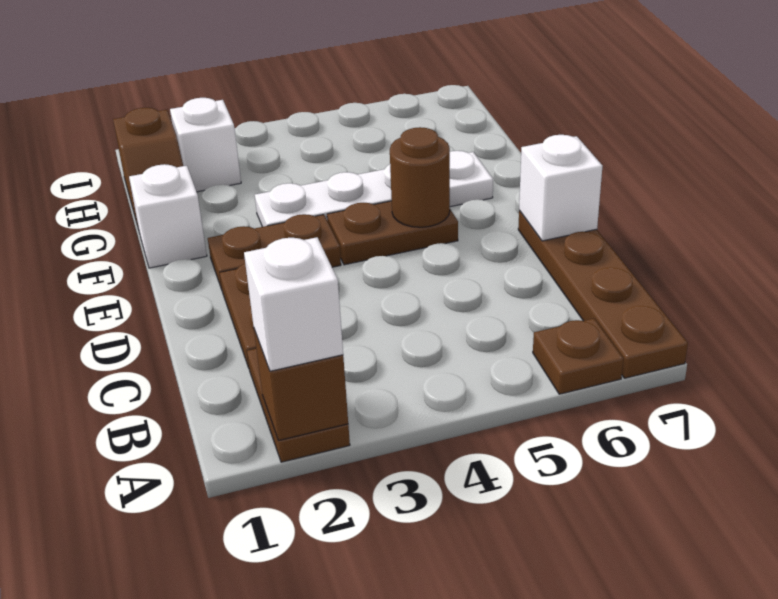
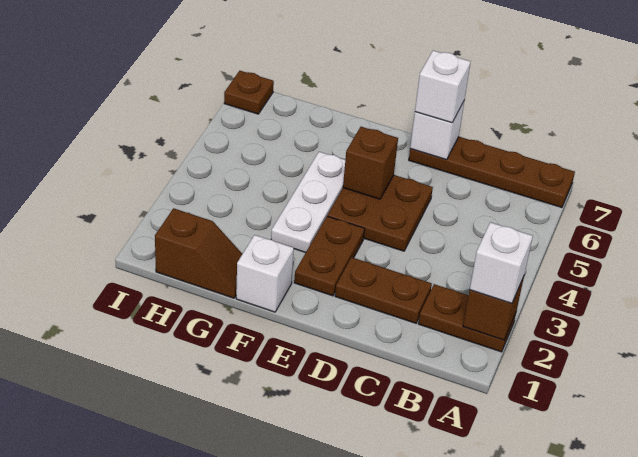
brown 1x1 plate [533,318,624,394] -> brown 1x1 plate moved to [224,71,274,114]
brown 1x2 plate [327,201,458,265] -> brown 2x2 plate [327,175,433,251]
brown 1x1 round brick [390,127,450,227] -> brown 1x1 brick [343,127,398,199]
white 1x4 plate [255,151,493,227] -> white 1x3 plate [271,152,345,253]
white 1x1 brick [170,98,241,192] -> white 1x1 brick moved to [415,51,471,123]

